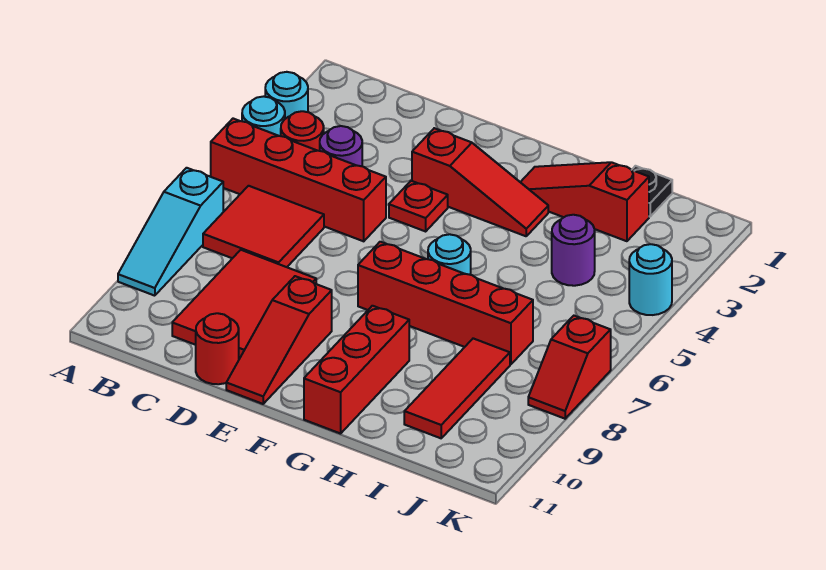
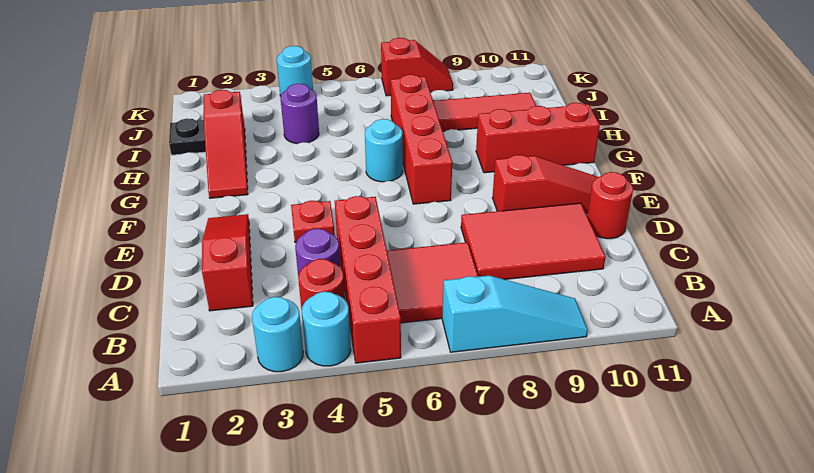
red 1x3 slope [412,128,548,236] -> red 1x3 slope moved to [202,214,253,311]

